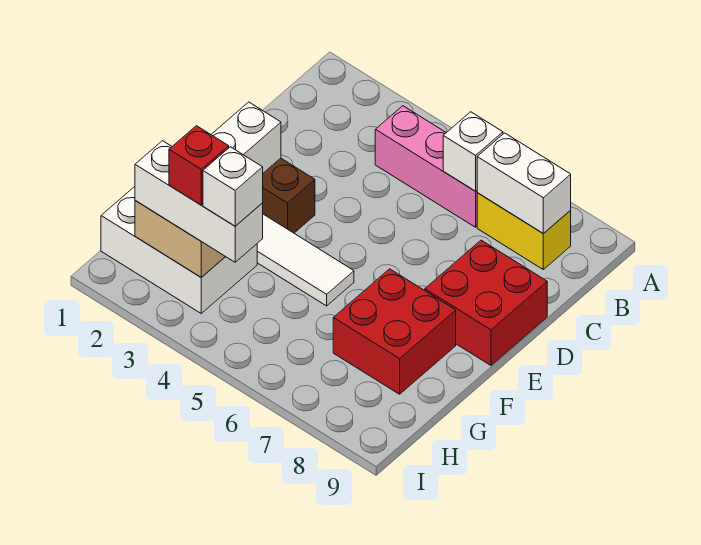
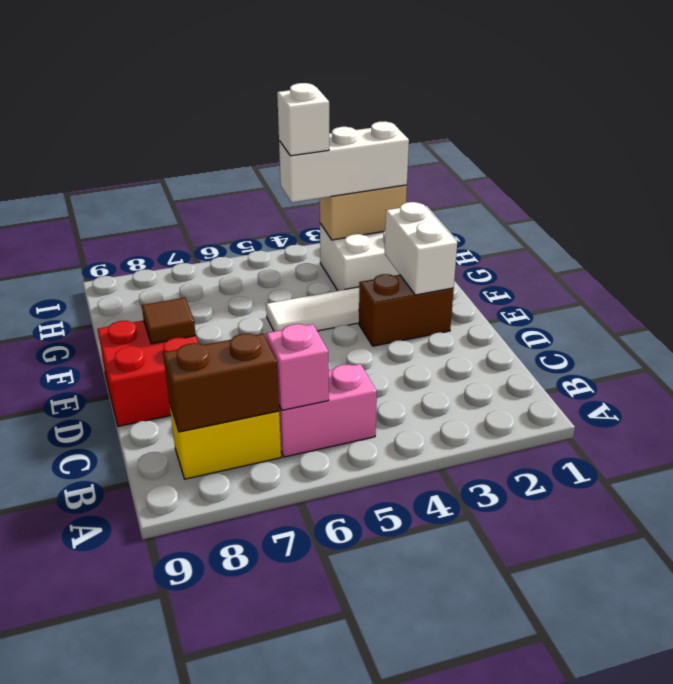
pink 1x3 brick [375,106,477,227] -> pink 1x2 brick [279,364,377,457]
white 1x1 brick [443,112,503,191] -> pink 1x1 brick [266,324,329,410]
white 1x2 brick [477,133,571,233] -> brown 1x2 brick [163,334,279,432]
none -> brown 1x1 tile [142,298,196,344]
red 2x2 brick [333,269,456,394] -> none
red 1x1 brick [169,126,229,205] -> none

